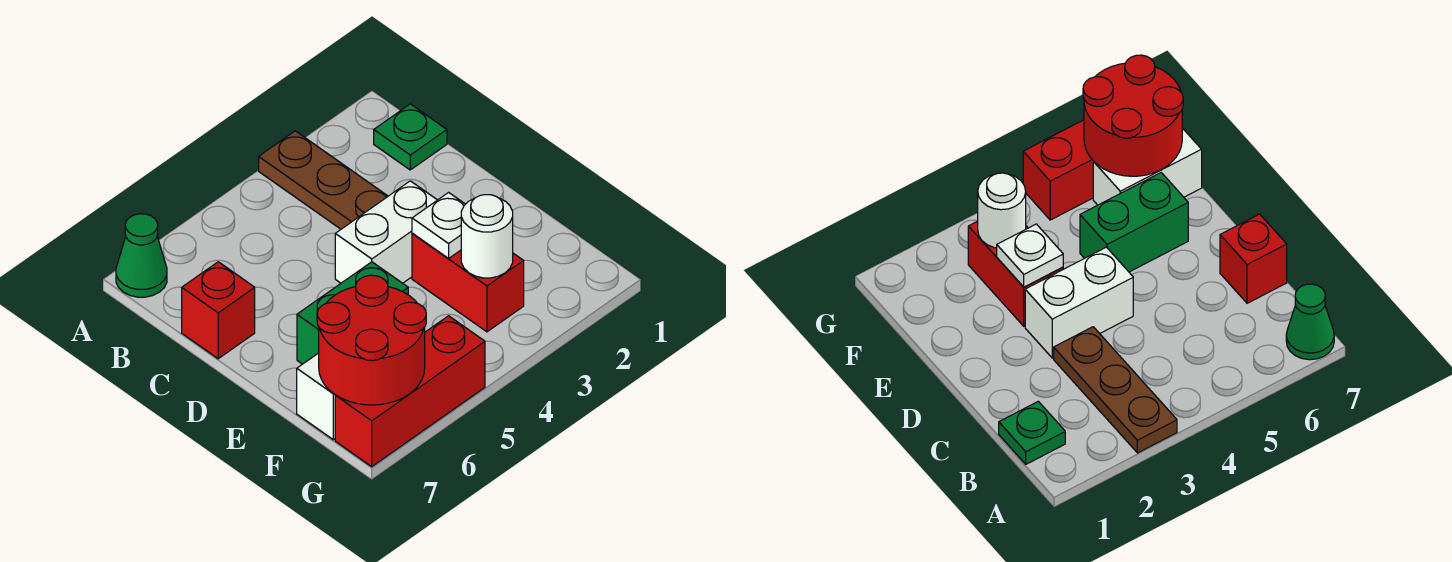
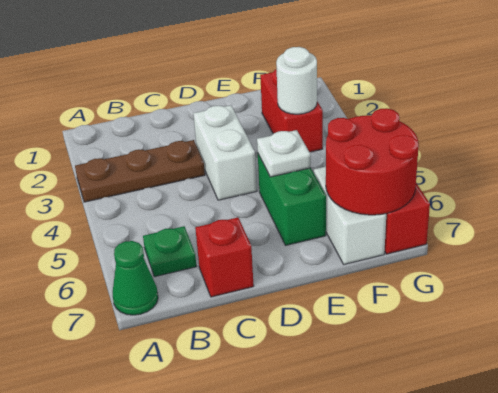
green 1x1 plate [374,104,447,170] -> green 1x1 plate moved to [143,226,197,277]
red 1x2 brick [412,233,524,332] -> red 1x2 brick turned to [260,69,323,152]
white 1x1 plate [412,192,465,258] -> white 1x1 plate moved to [257,130,311,177]

